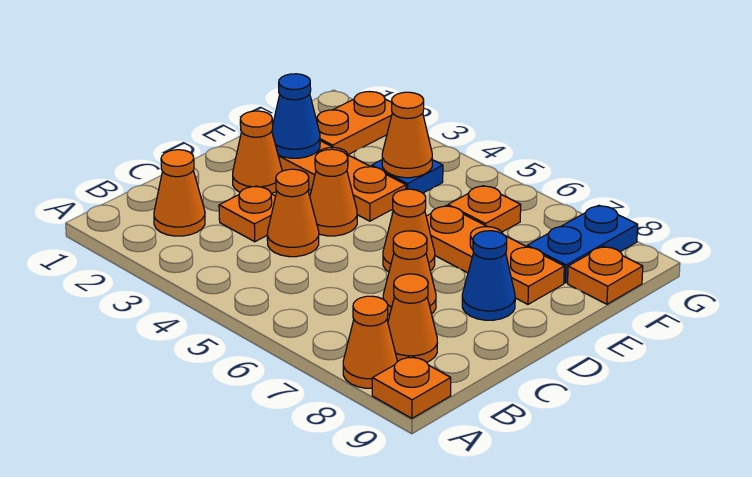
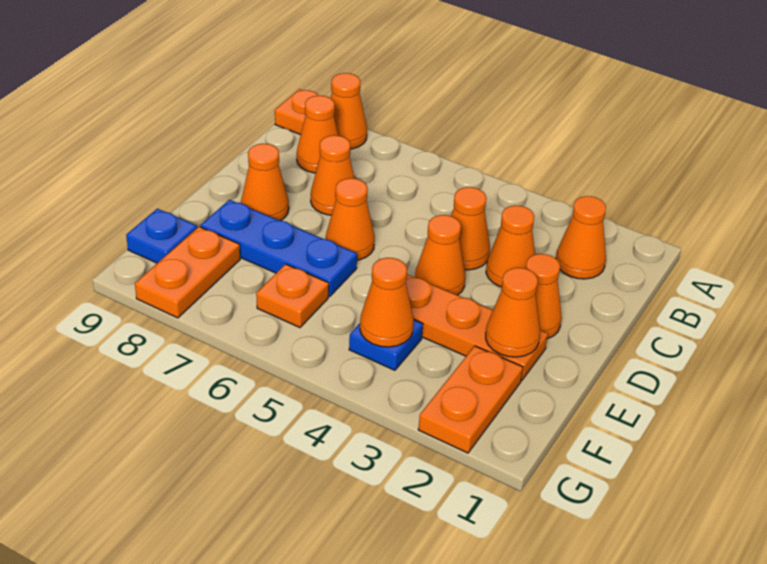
orange 1x1 plate [219,186,276,242] -> orange 1x1 cone [486,205,535,287]
blue 1x1 cone [462,231,515,320] -> orange 1x1 cone [241,144,289,221]
blue 1x1 cone [272,74,320,158] -> orange 1x1 cone [486,268,540,357]
orange 1x3 plate [426,206,564,304] -> blue 1x3 plate [200,200,357,296]
blue 1x2 plate [527,205,638,283] -> orange 1x2 plate [135,227,240,318]
orange 1x1 plate [568,246,643,304] -> blue 1x1 plate [126,209,197,263]

